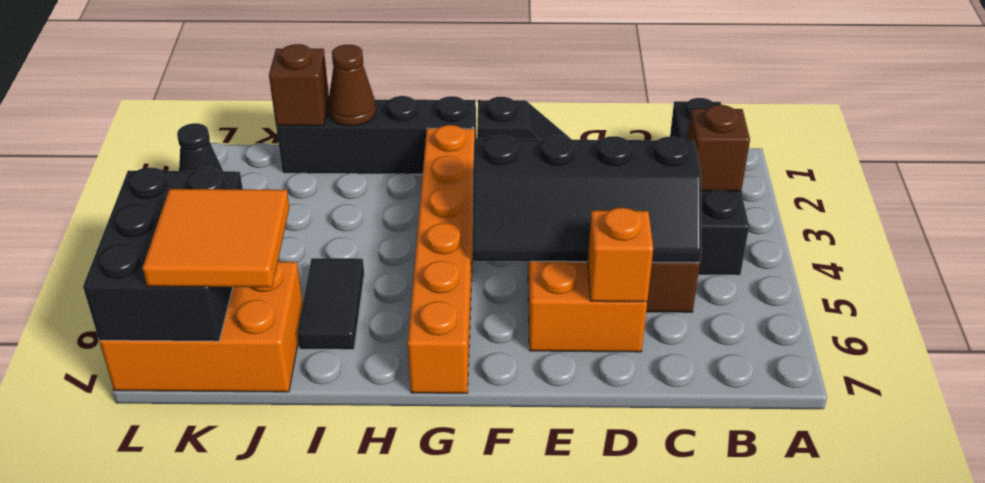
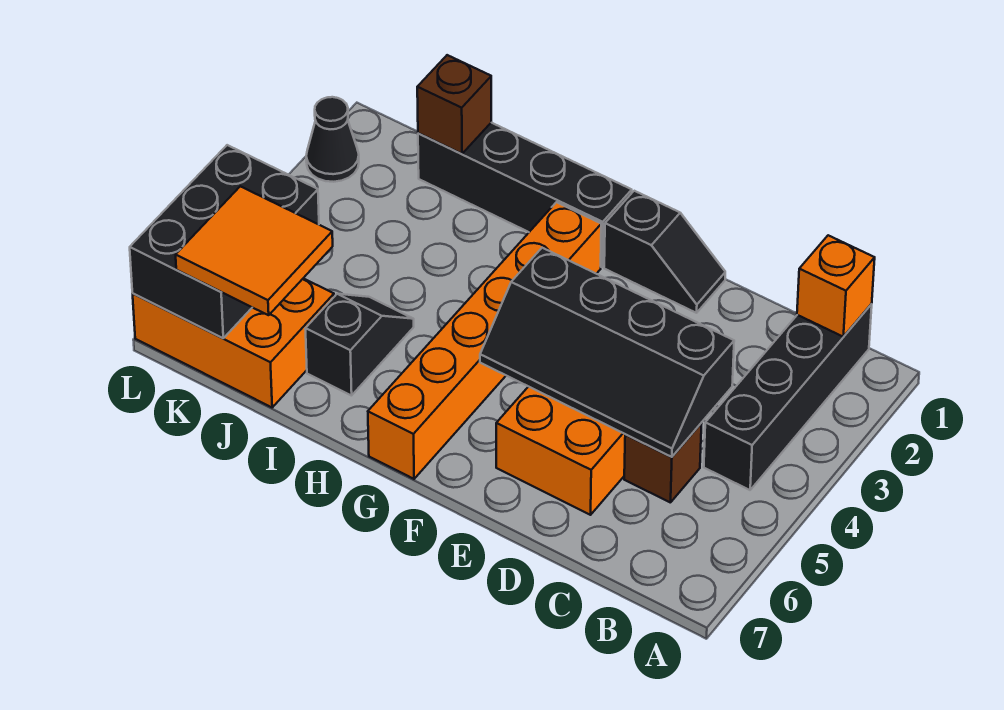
brown 1x1 brick [687,105,750,191] -> none
orange 1x1 brick [588,208,653,302] -> orange 1x1 brick moved to [797,235,875,336]
brown 1x1 cone [328,45,376,126] -> none
black 1x2 tile [297,258,364,350] -> black 1x2 slope [305,294,414,396]

